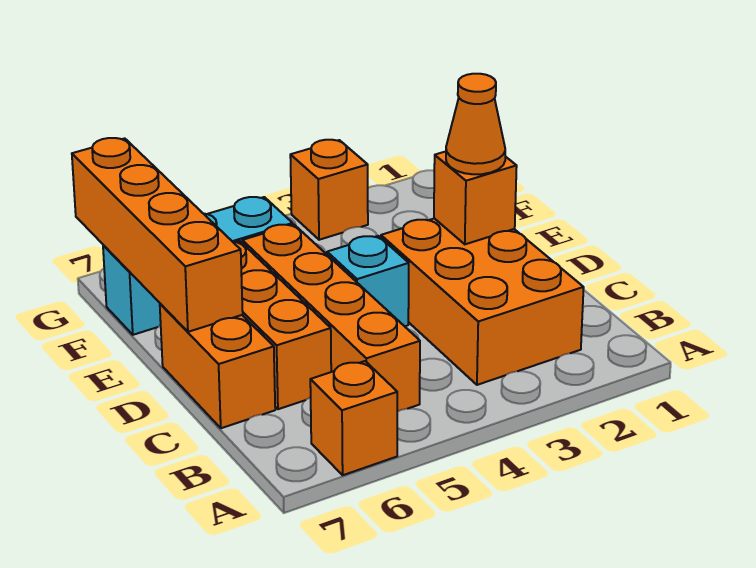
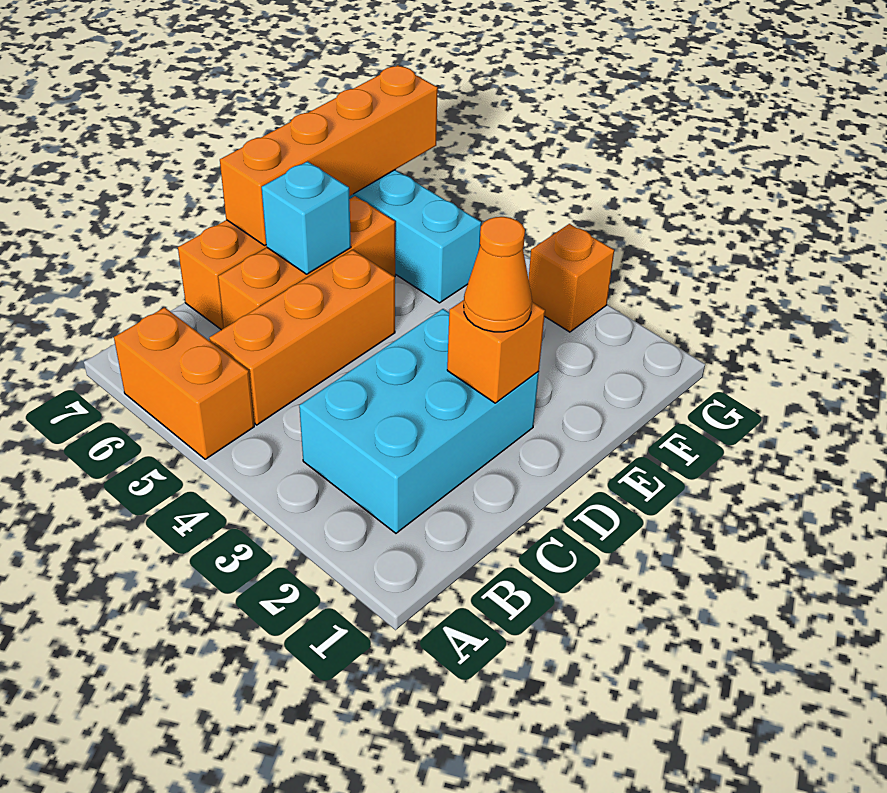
orange 1x1 brick [310,361,397,475] -> orange 1x2 brick [114,307,254,459]
orange 2x3 brick [381,218,584,385] -> cyan 2x3 brick [299,309,539,533]
orange 1x4 brick [242,224,420,412] -> orange 1x3 brick [209,250,395,425]
cyan 1x1 brick [327,236,409,326] -> cyan 1x1 brick moved to [262,162,351,274]

